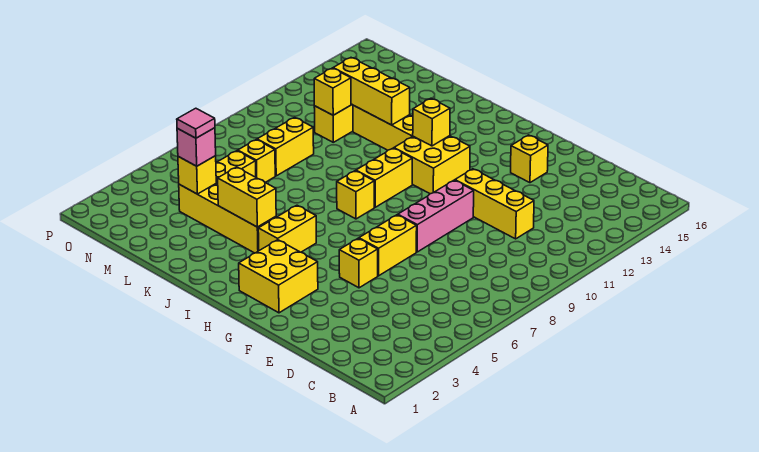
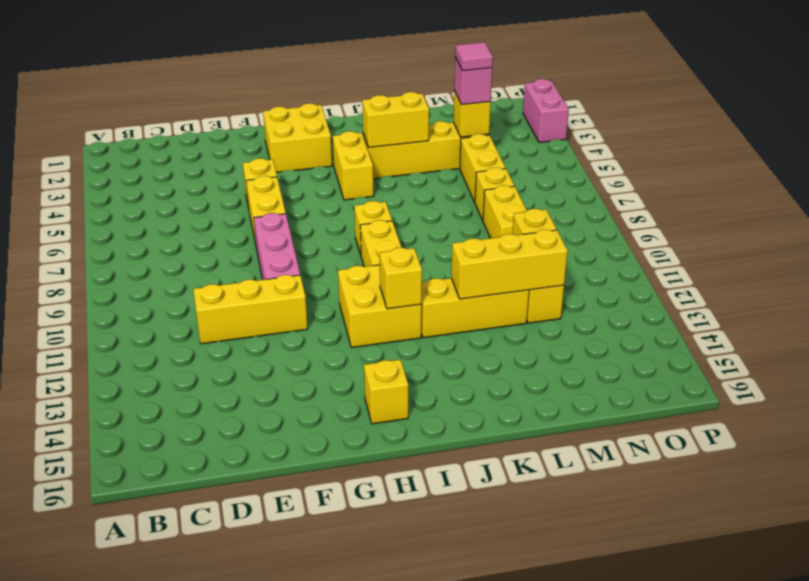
yellow 1x1 brick [511,135,548,183] -> yellow 1x1 brick moved to [364,360,408,424]
none -> pink 1x2 brick [523,79,569,142]

